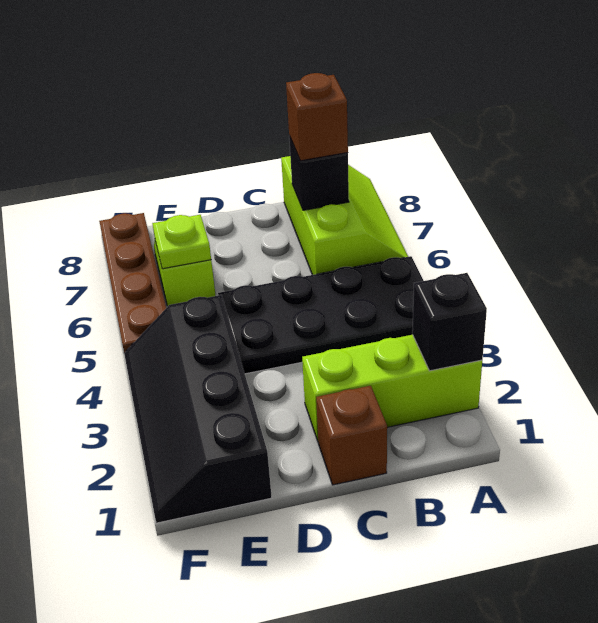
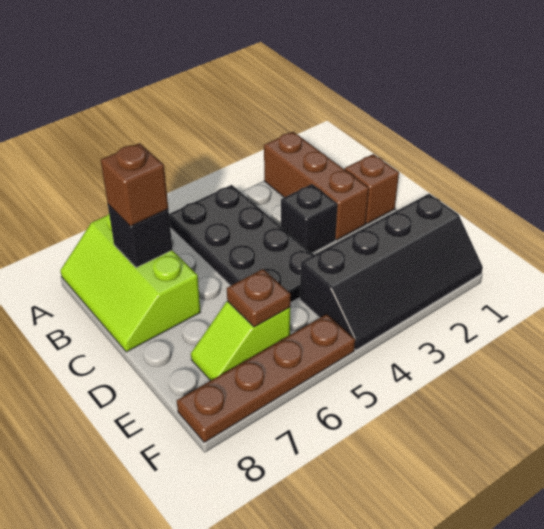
lime 1x3 brick [302,335,482,441] -> brown 1x3 brick [264,132,369,240]
black 1x1 brick [412,273,487,371] -> black 1x1 brick moved to [281,184,337,253]
lime 2x3 slope [281,156,408,275] -> lime 2x3 slope turned to [60,214,200,352]
lime 1x1 plate [152,215,211,269] -> brown 1x1 plate [227,269,291,327]

